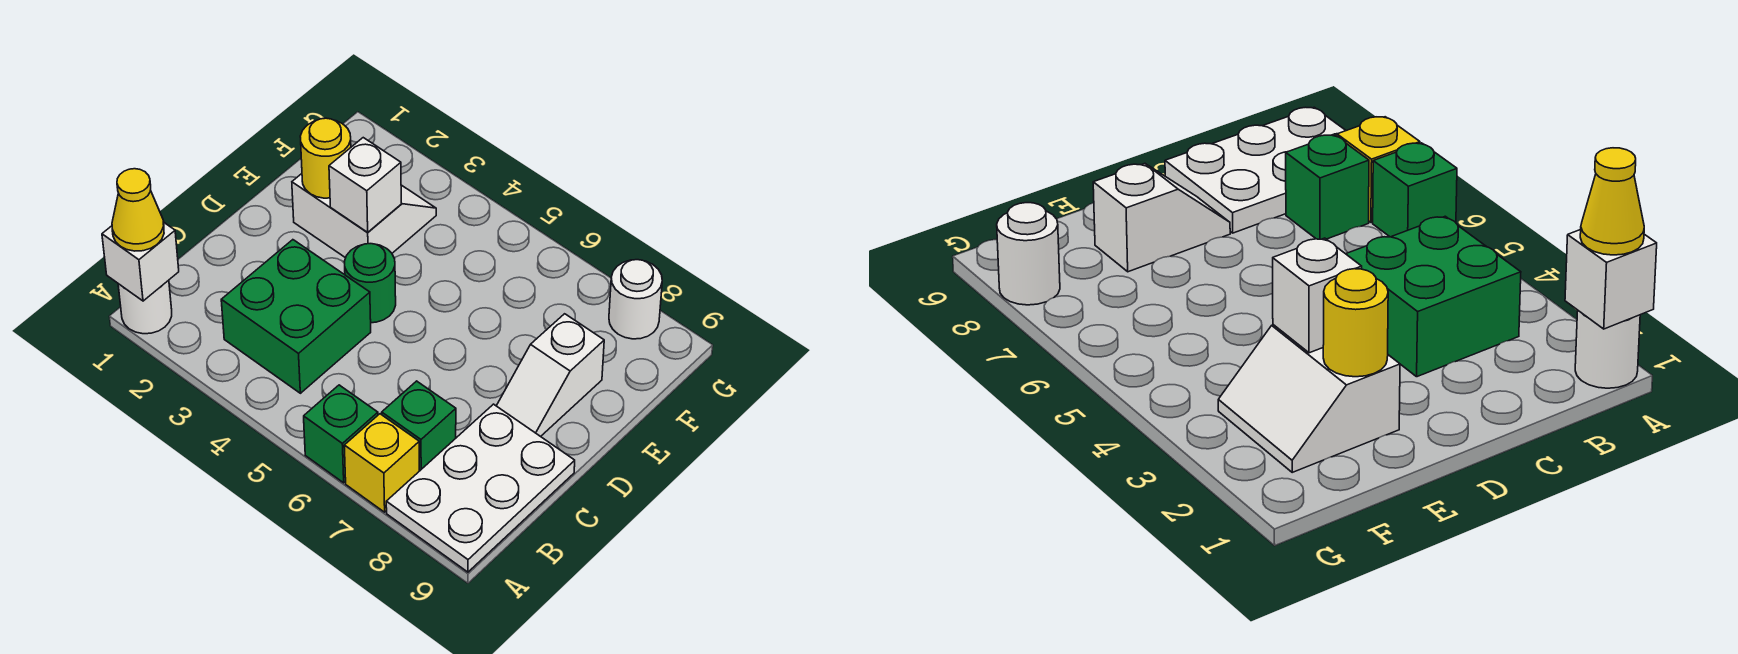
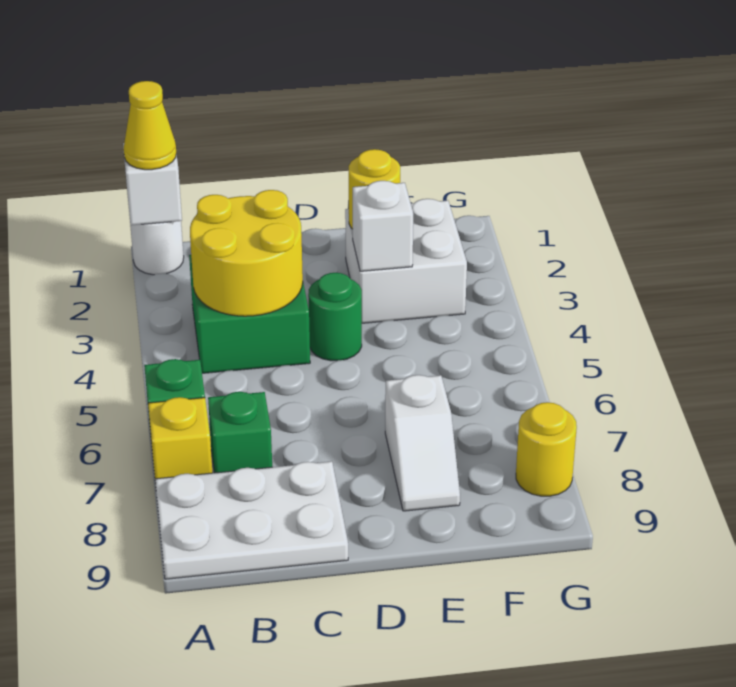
none -> yellow 2x2 round brick [190,190,303,316]
white 1x2 slope [497,314,604,437] -> white 1x2 slope turned to [385,375,460,511]
white 2x2 slope [292,174,436,258] -> white 2x2 brick [345,199,467,323]
white 1x1 round brick [609,260,662,339] -> yellow 1x1 round brick [516,402,577,496]

